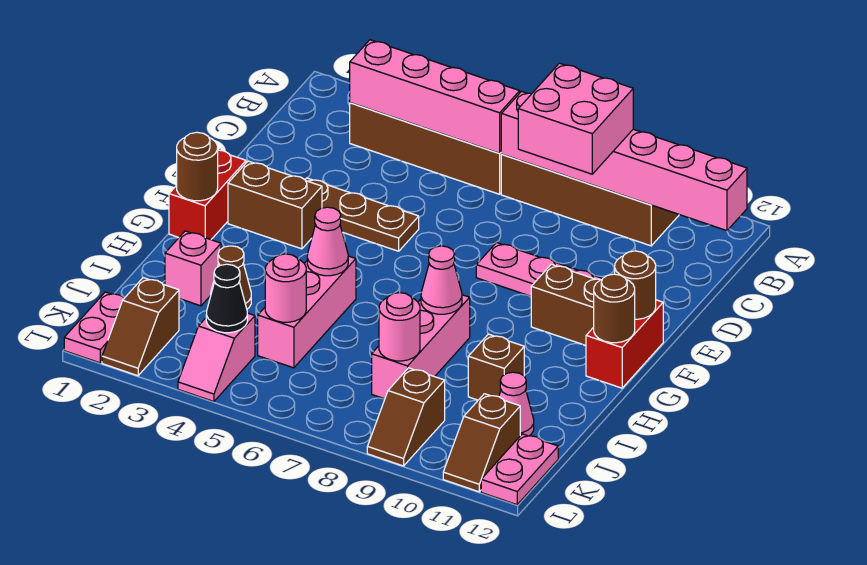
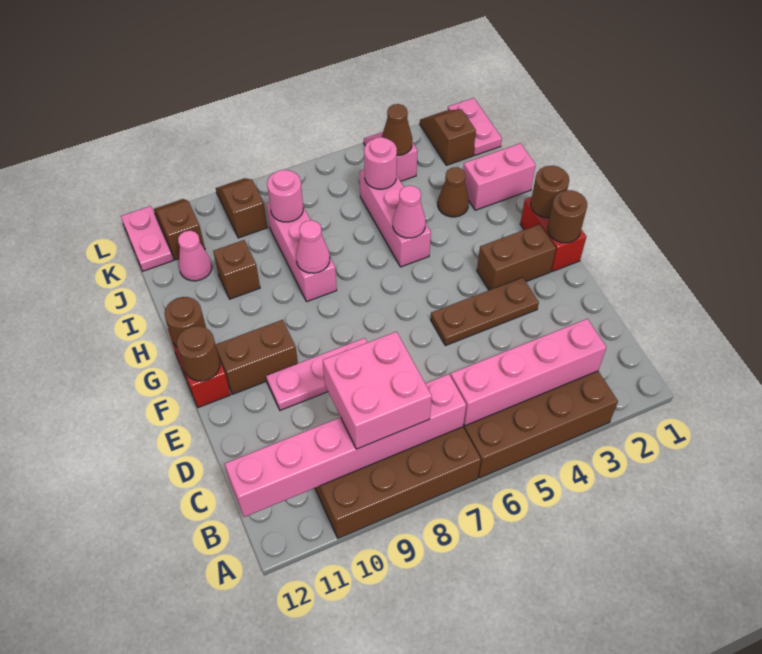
none -> brown 1x1 round brick [547,190,587,243]
pink 1x1 brick [165,231,221,306] -> pink 1x2 brick [463,143,536,210]
black 1x1 cone [206,264,247,333] -> brown 1x1 cone [382,104,412,156]

